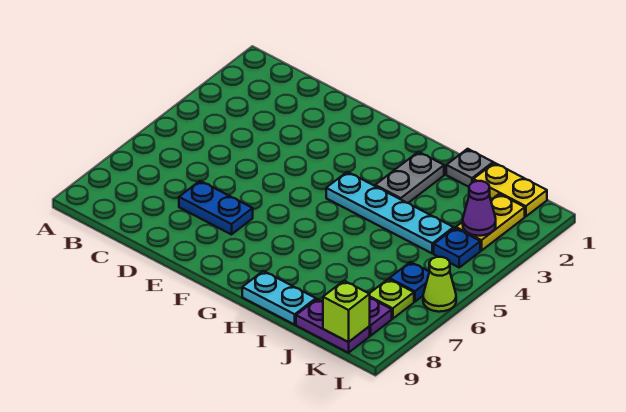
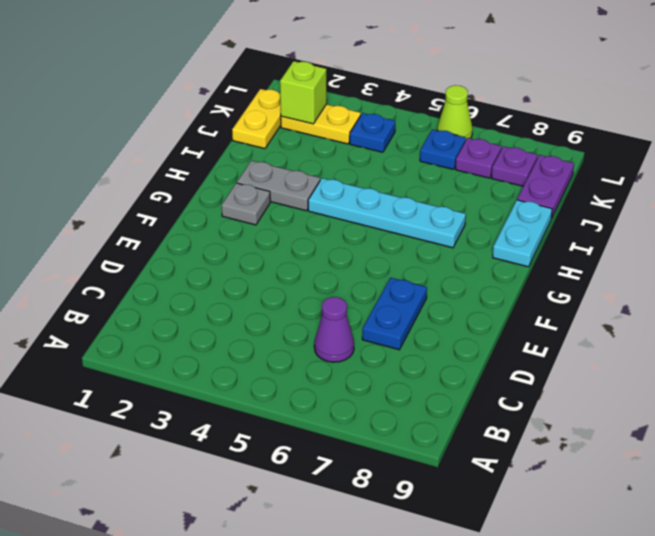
cyan 1x4 plate [326,172,454,254] -> cyan 1x4 plate turned to [308,178,466,248]
grey 1x1 plate [446,149,493,187] -> grey 1x1 plate moved to [222,183,270,225]
purple 1x1 cone [463,181,496,236] -> purple 1x1 cone moved to [314,297,354,362]
lime 1x1 plate [369,279,414,319] -> purple 1x1 plate [456,138,502,178]
lime 1x1 brick [323,281,370,342] -> lime 1x1 brick moved to [280,61,326,124]

